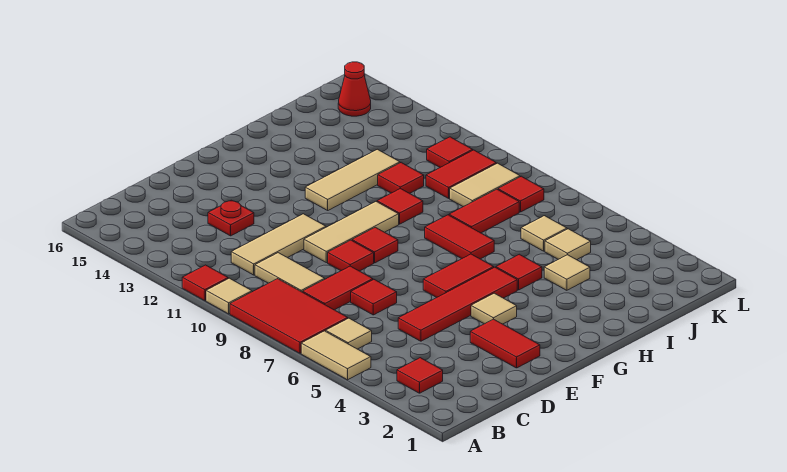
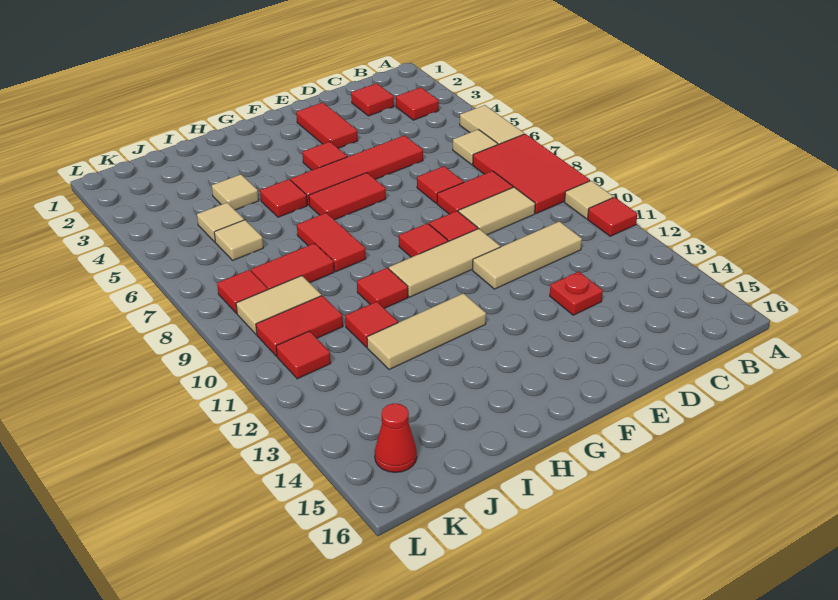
none -> red 1x1 tile [351,83,394,116]
tan 1x2 tile [255,253,325,292] -> tan 1x2 tile turned to [458,187,535,235]
tan 1x1 tile [471,293,517,324] -> red 1x1 tile [302,142,347,170]

